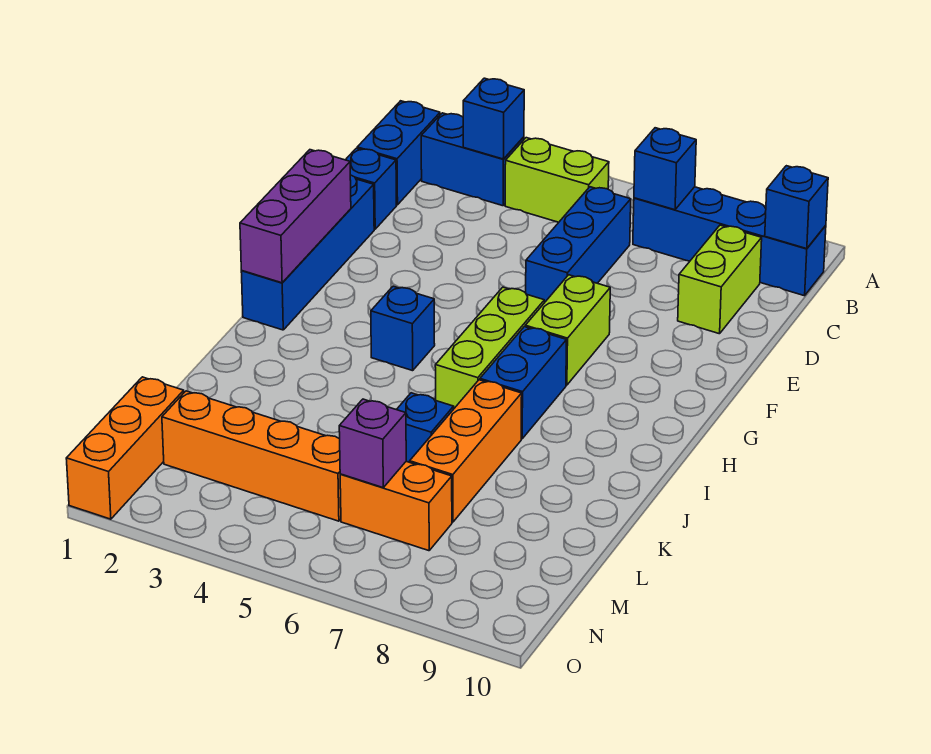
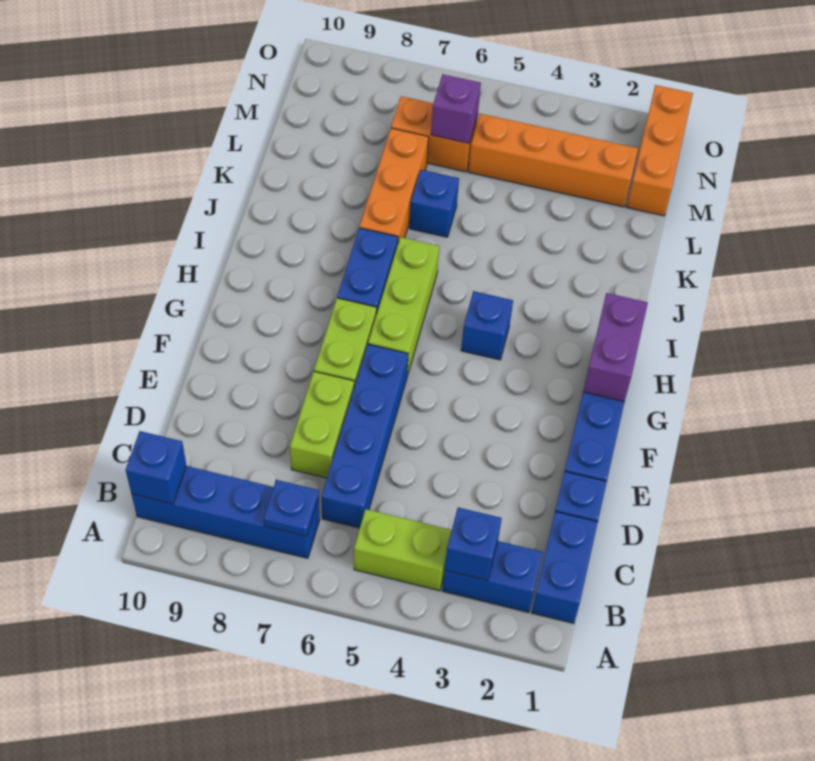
blue 1x1 brick [634,128,696,210] -> blue 1x1 plate [264,480,319,536]
blue 1x3 brick [525,187,631,303] -> blue 1x4 brick [321,344,408,528]
lime 1x2 brick [678,225,762,334] -> lime 1x2 brick moved to [290,372,354,478]
purple 1x3 brick [240,150,351,283] -> purple 1x2 brick [583,293,648,402]

